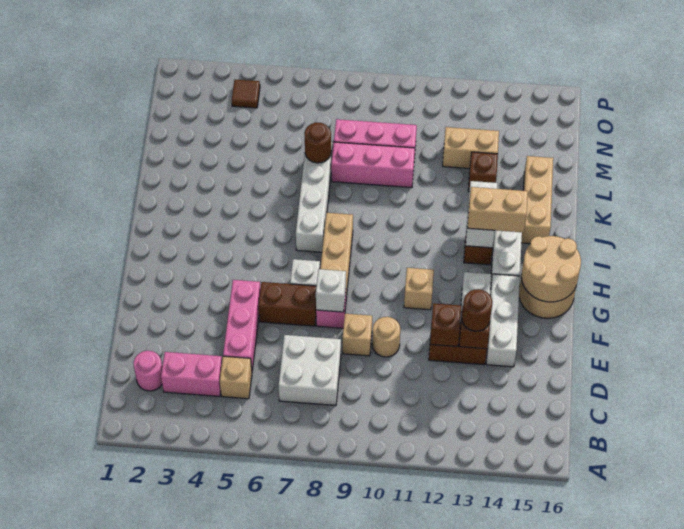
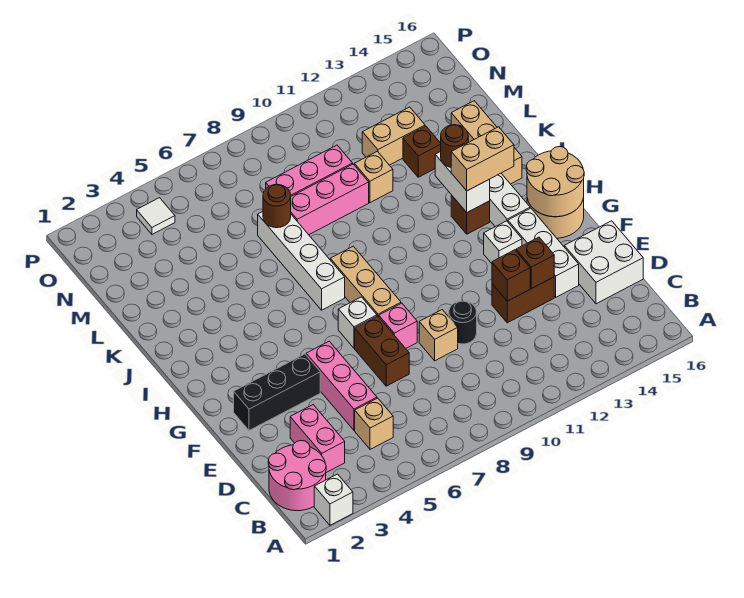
pink 1x1 round brick [134,351,162,391] -> pink 2x2 round brick [268,441,326,511]
pink 1x2 brick [161,352,222,397] -> pink 1x2 brick turned to [290,405,345,473]
white 2x2 brick [279,335,341,405] -> white 2x2 brick moved to [564,221,643,304]
tan 1x1 round brick [372,317,400,357] -> black 1x1 round brick [449,301,477,344]
brown 1x1 round brick [462,289,492,331] -> brown 1x1 round brick moved to [441,125,468,167]
none -> black 1x3 brick [234,354,320,431]
brown 1x2 brick [259,282,316,326] -> brown 1x2 brick turned to [355,316,409,386]
white 1x1 brick [316,269,346,312] -> white 1x1 brick moved to [314,474,353,525]
tan 1x1 brick [404,268,434,310] -> tan 1x1 brick moved to [354,151,393,203]
brown 1x1 tile [232,80,260,108] -> white 1x1 tile [137,198,175,234]

